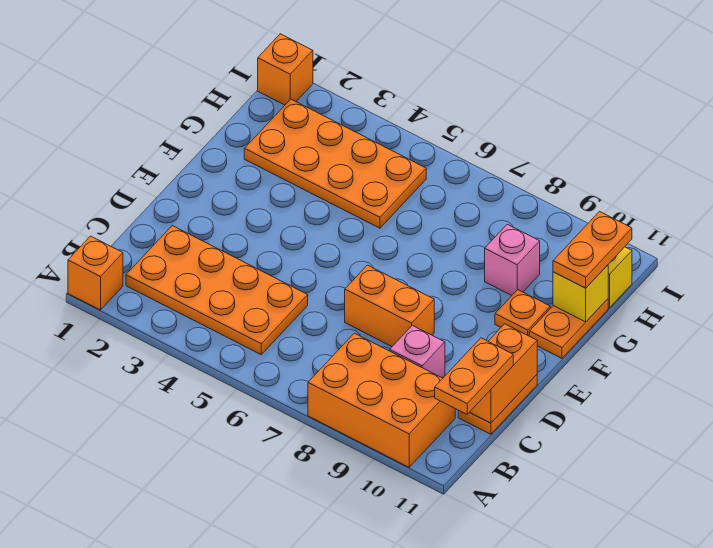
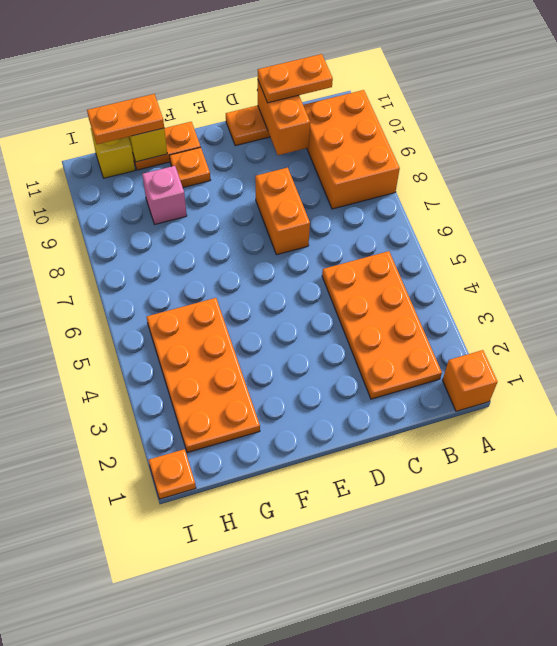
pink 1x1 brick [390,325,445,378] -> none
orange 1x2 brick [470,324,537,423] -> orange 1x2 brick turned to [258,81,310,155]
orange 1x1 brick [258,34,313,105] -> orange 1x1 plate [148,449,196,499]

